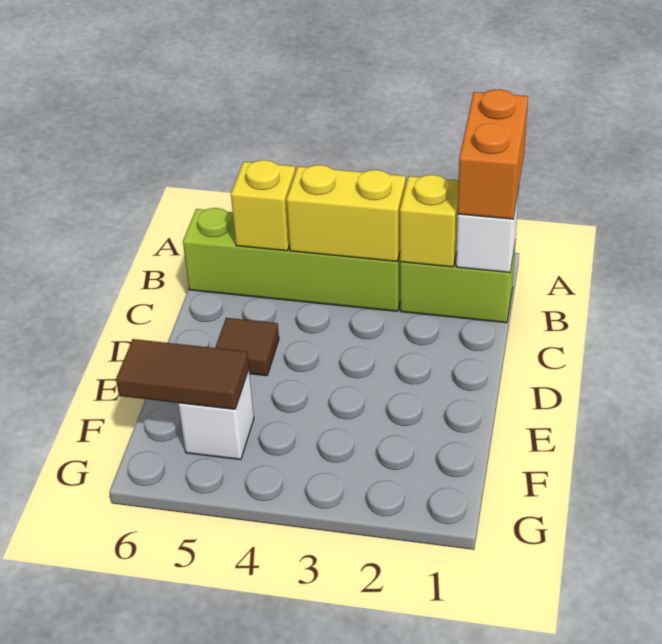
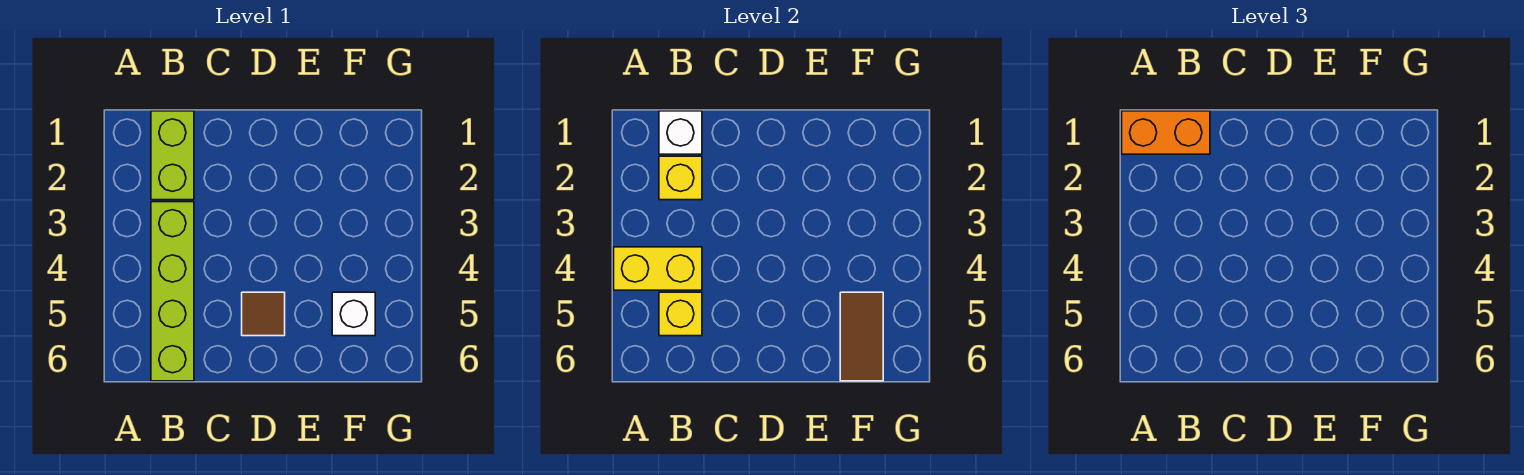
yellow 1x2 brick [287,165,406,262] -> yellow 1x2 brick turned to [614,247,702,290]

